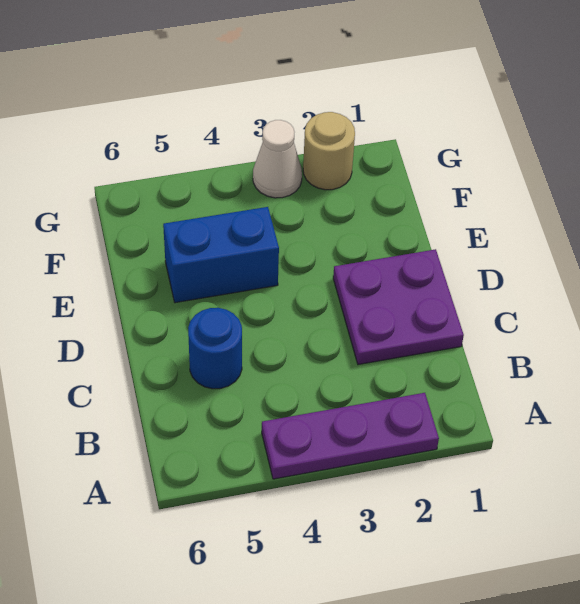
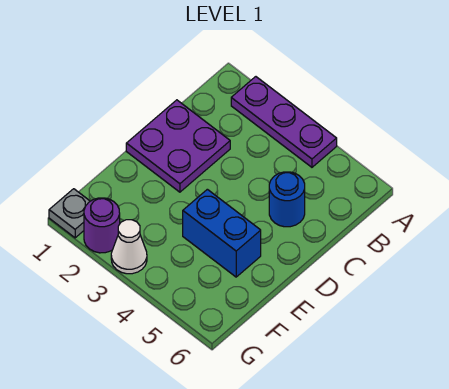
none -> grey 1x1 plate [49,189,90,238]
tan 1x1 round brick [303,112,355,190] -> purple 1x1 round brick [84,198,120,253]

